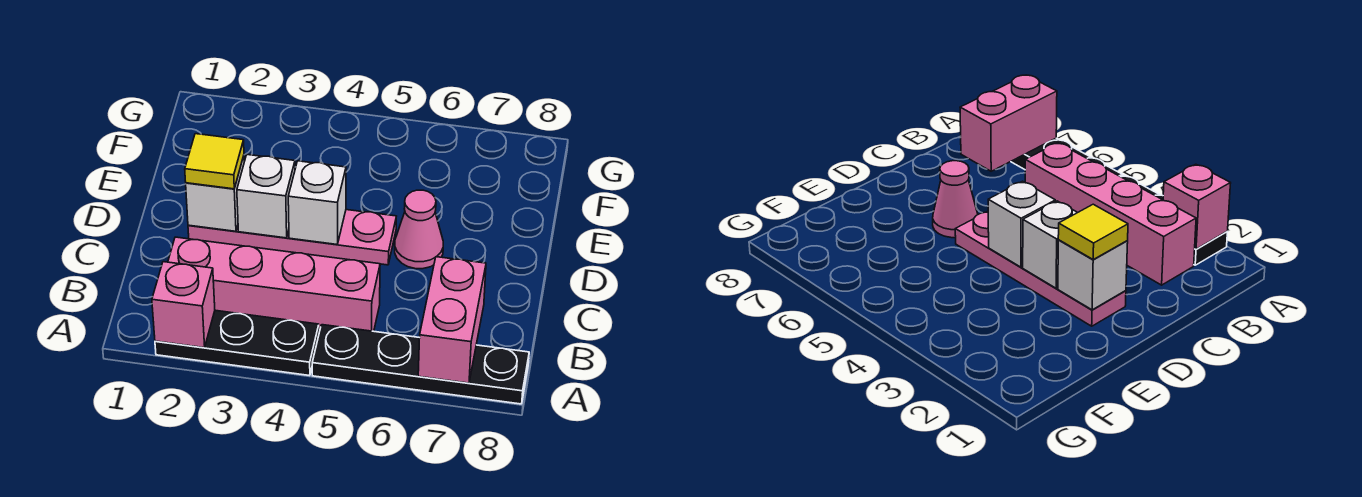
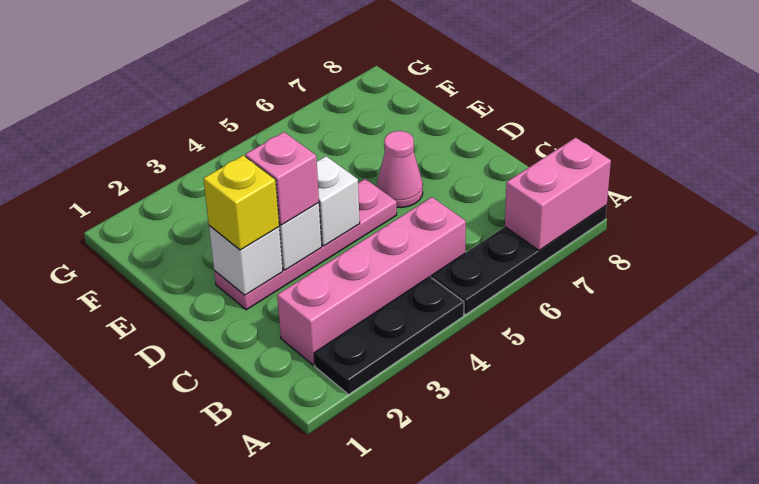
pink 1x1 brick [152,262,215,348] -> pink 1x1 brick moved to [245,132,319,225]
pink 1x2 brick [418,257,486,383] -> pink 1x2 brick turned to [505,138,611,250]
yellow 1x1 tile [185,134,244,189] -> yellow 1x1 brick [203,155,279,250]

